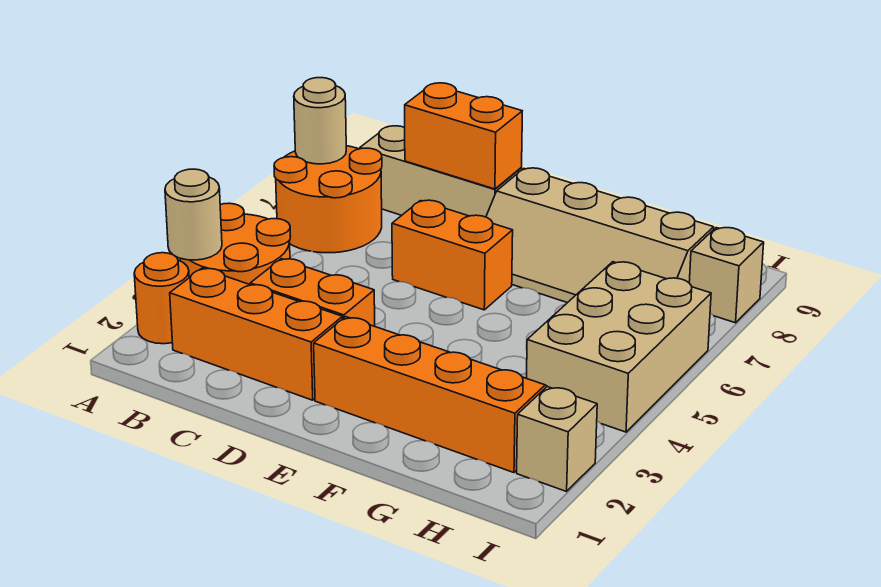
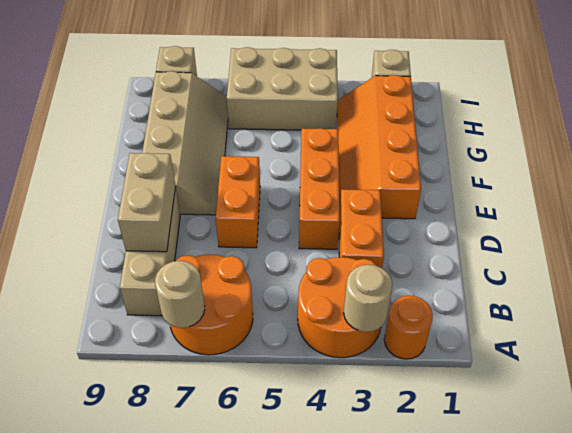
orange 1x3 brick [170,268,342,400] -> orange 1x3 brick moved to [299,128,340,249]
orange 1x2 brick [405,83,522,189] -> tan 1x2 brick [118,153,176,252]

